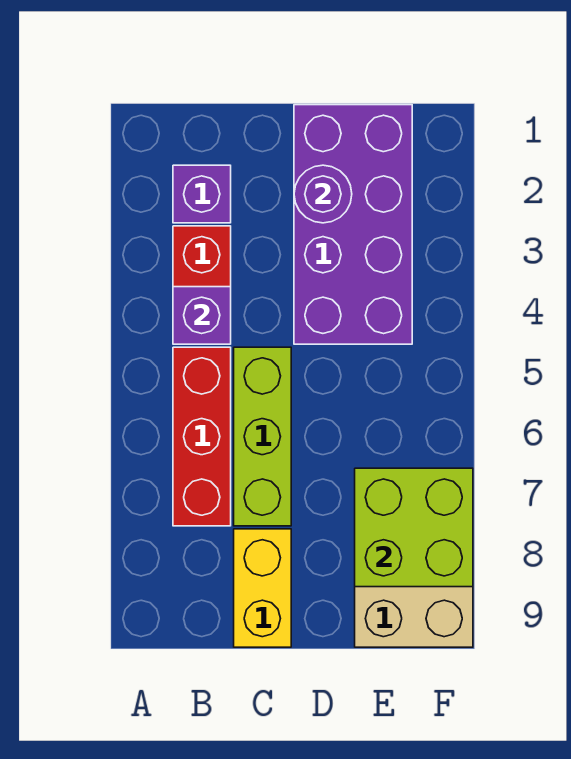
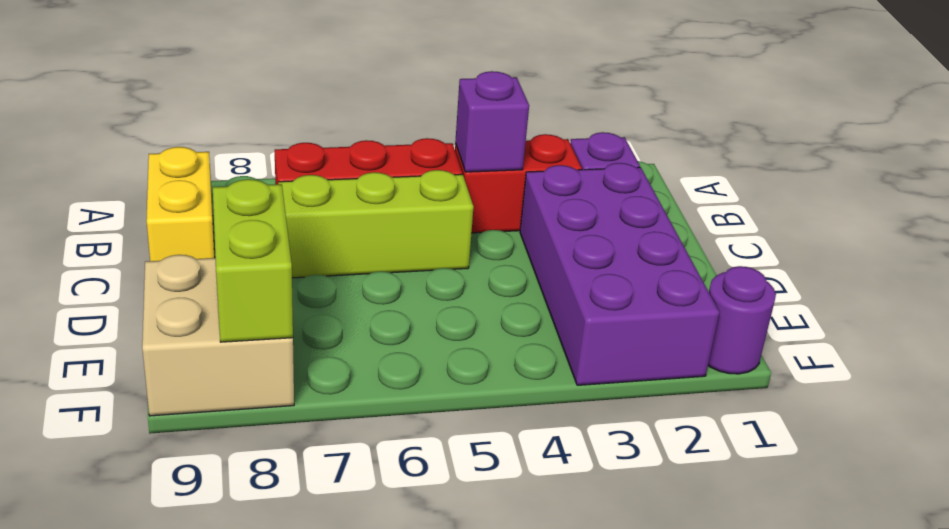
yellow 1x2 brick [234,529,291,647] -> yellow 1x2 brick turned to [146,147,215,261]
purple 2x4 brick [294,105,412,344] -> purple 2x4 brick turned to [520,163,720,385]
purple 1x1 round brick [294,165,352,223] -> purple 1x1 round brick moved to [708,266,776,374]
lime 2x2 brick [355,468,473,587] -> lime 1x2 brick [213,179,293,342]

